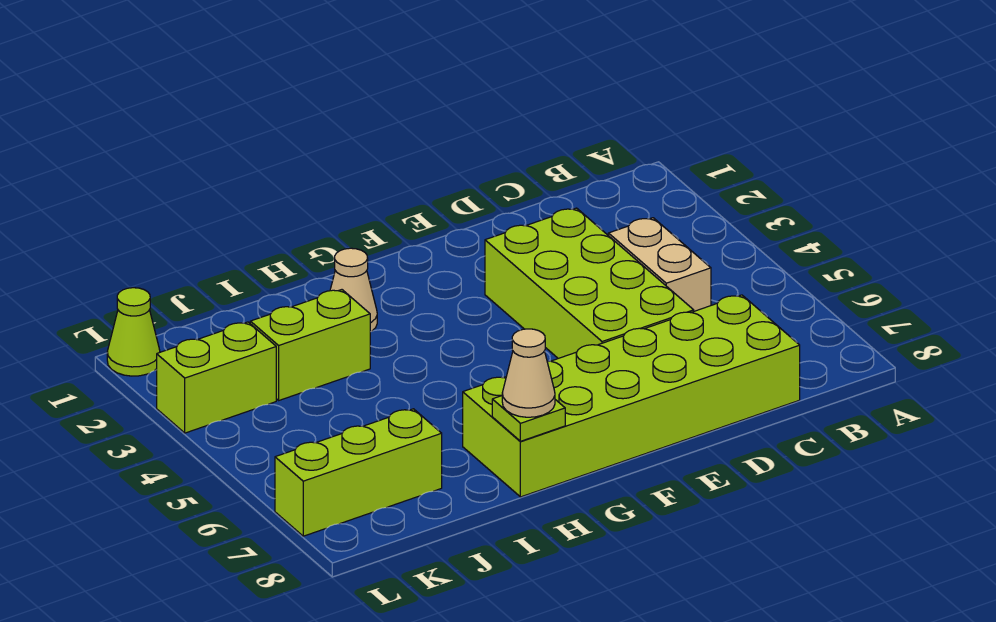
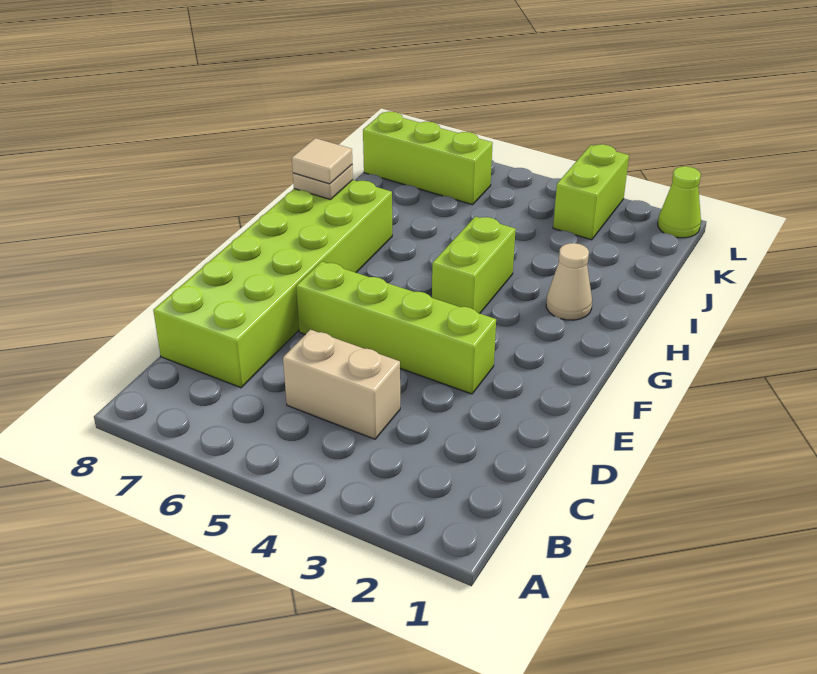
lime 2x4 brick [485,208,694,358] -> lime 1x4 brick [296,261,496,394]
lime 1x1 plate [492,396,565,441] -> tan 1x1 plate [293,165,353,200]
tan 1x1 cone [502,329,555,417] -> tan 1x1 tile [292,138,352,184]
lime 1x2 brick [250,290,370,400] -> lime 1x2 brick moved to [432,217,516,313]
lime 1x3 brick [275,409,442,536] -> lime 1x3 brick turned to [363,112,493,205]

